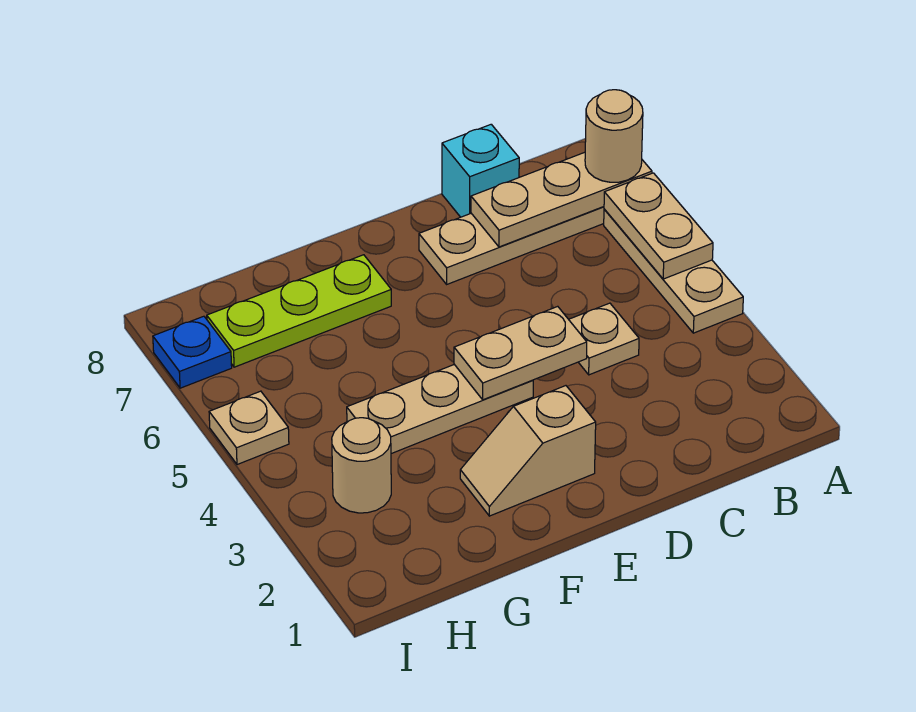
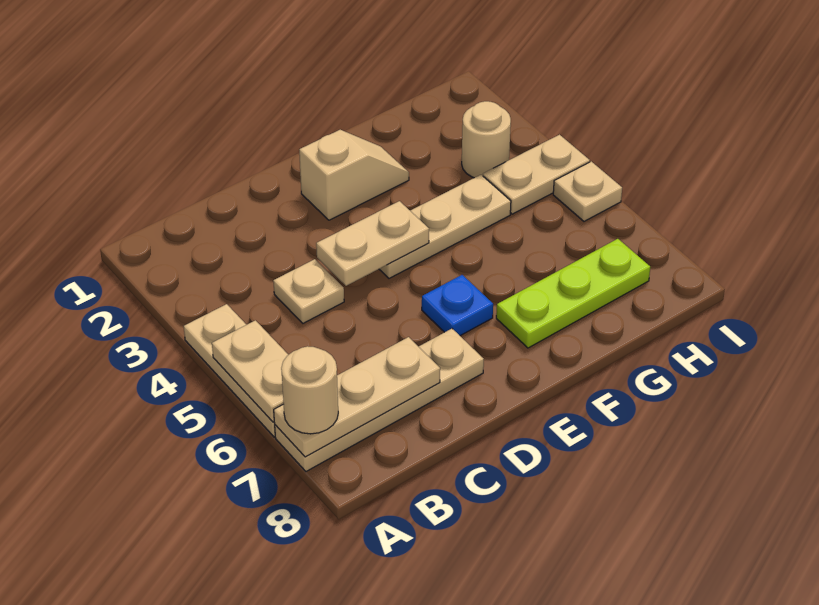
cyan 1x1 brick [442,124,519,217] -> none
none -> tan 1x2 plate [483,135,590,214]
blue 1x1 plate [153,316,232,388] -> blue 1x1 plate moved to [422,275,493,336]

